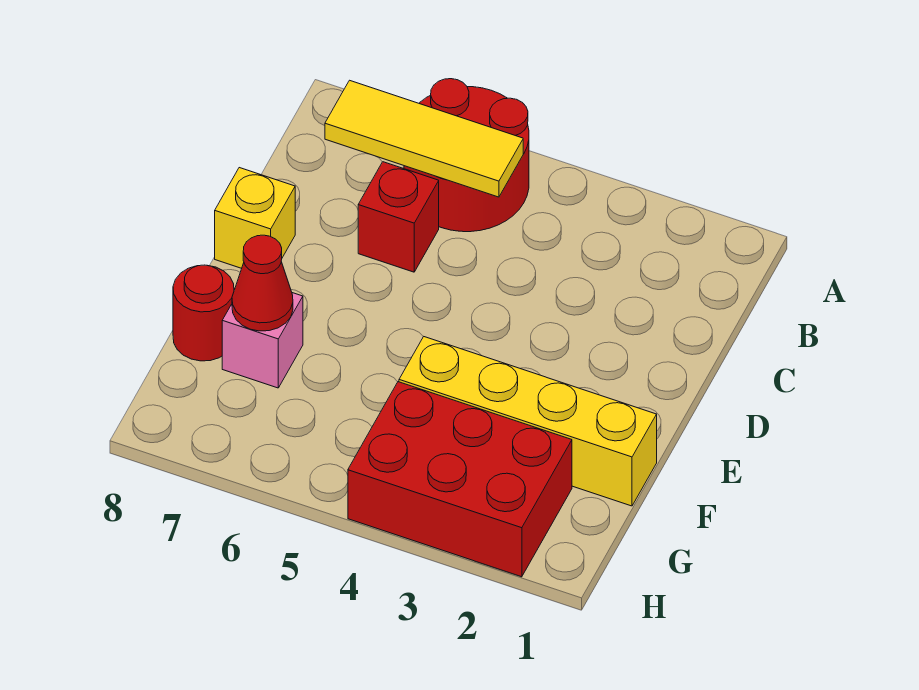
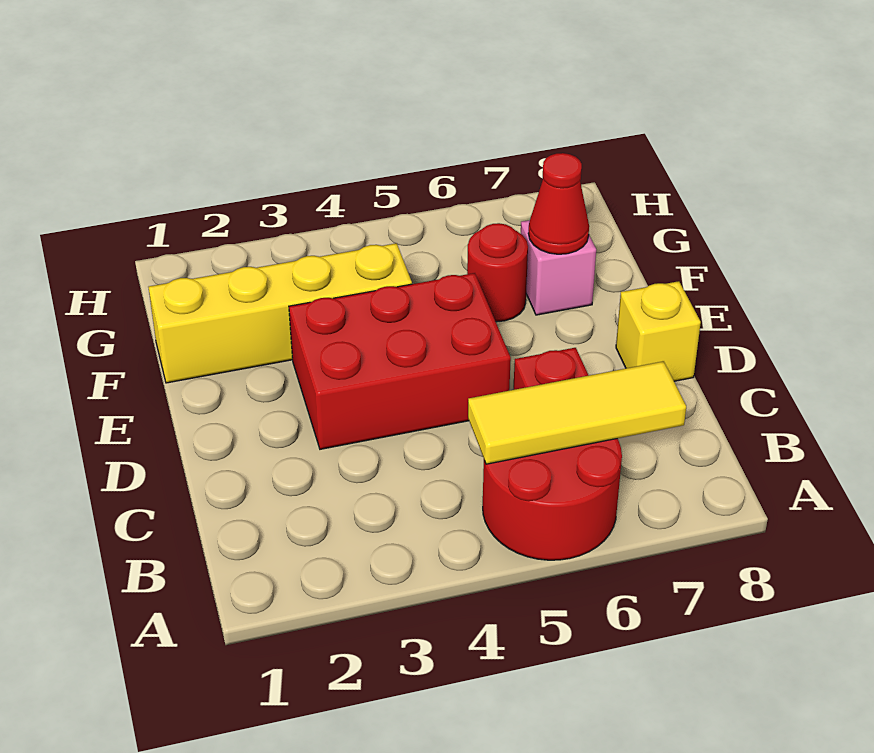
red 1x1 round brick [173,265,234,361] -> red 1x1 round brick moved to [467,223,528,322]
red 2x3 brick [348,382,572,577] -> red 2x3 brick moved to [289,273,511,449]

